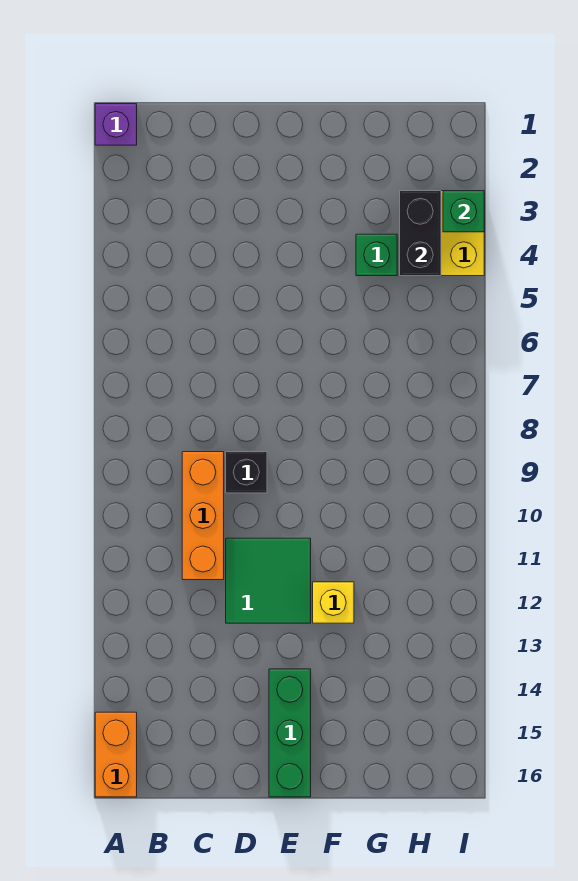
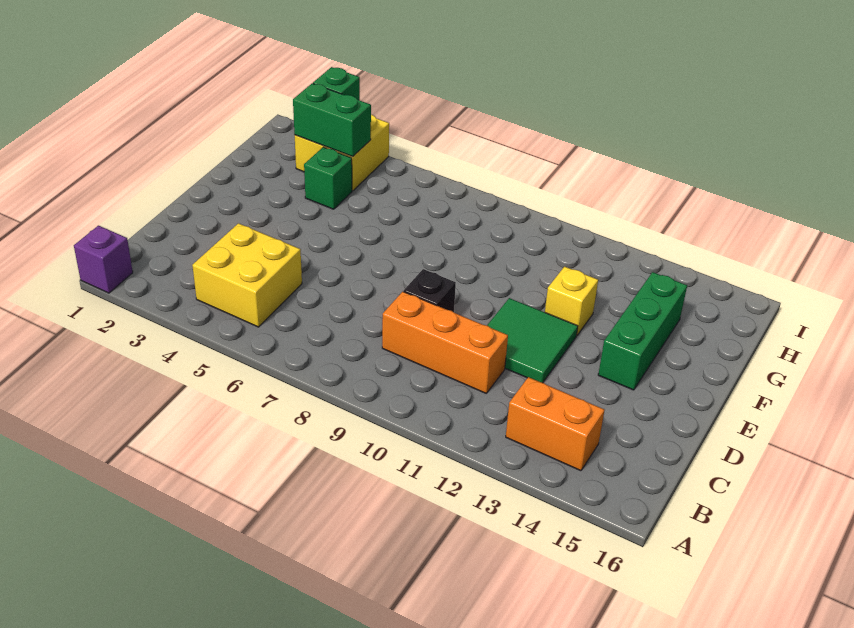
orange 1x2 brick [95,712,137,797] -> orange 1x2 brick moved to [506,377,605,471]
none -> yellow 2x2 brick [192,223,302,327]
green 1x3 brick [269,669,311,797] -> green 1x3 brick turned to [598,272,687,390]
black 1x2 brick [400,191,441,276] -> green 1x2 brick [293,83,371,157]

